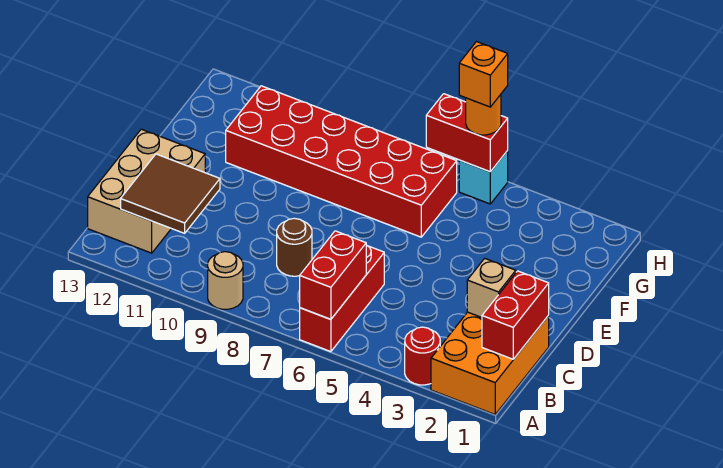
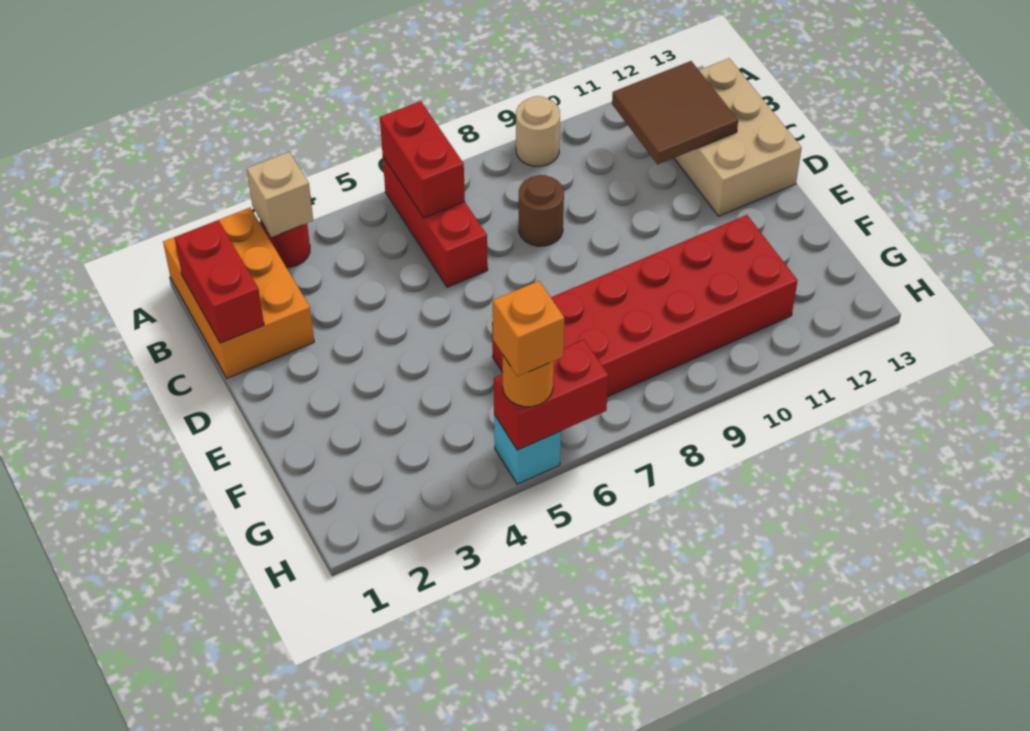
tan 1x1 brick [467,258,516,317] -> tan 1x1 brick moved to [247,152,313,237]

